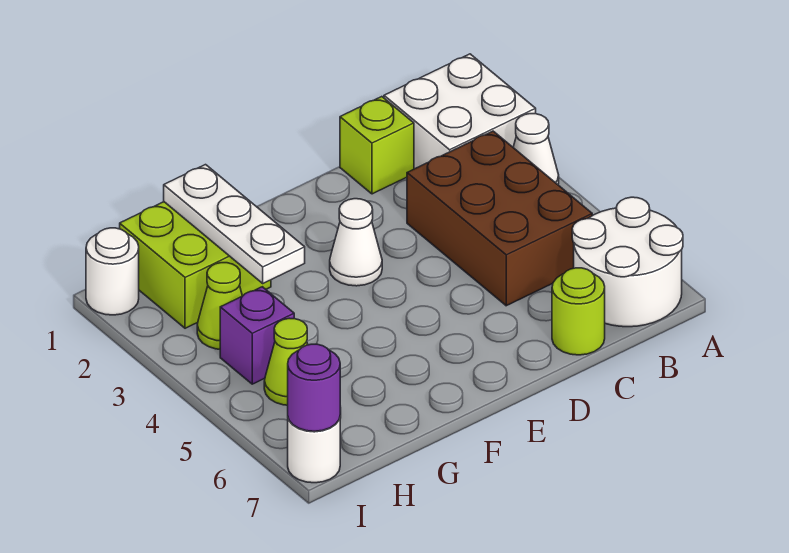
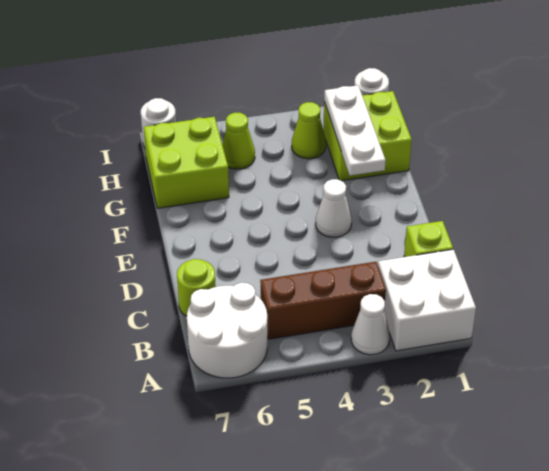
brown 2x3 brick [407,131,592,306] -> brown 1x3 brick [260,262,386,339]
white 1x3 plate [164,165,305,283] -> white 1x3 plate turned to [324,85,386,176]
none -> lime 2x2 brick [144,117,229,208]
purple 1x1 brick [220,287,294,384] -> none
purple 1x1 round brick [288,344,340,431] -> none

